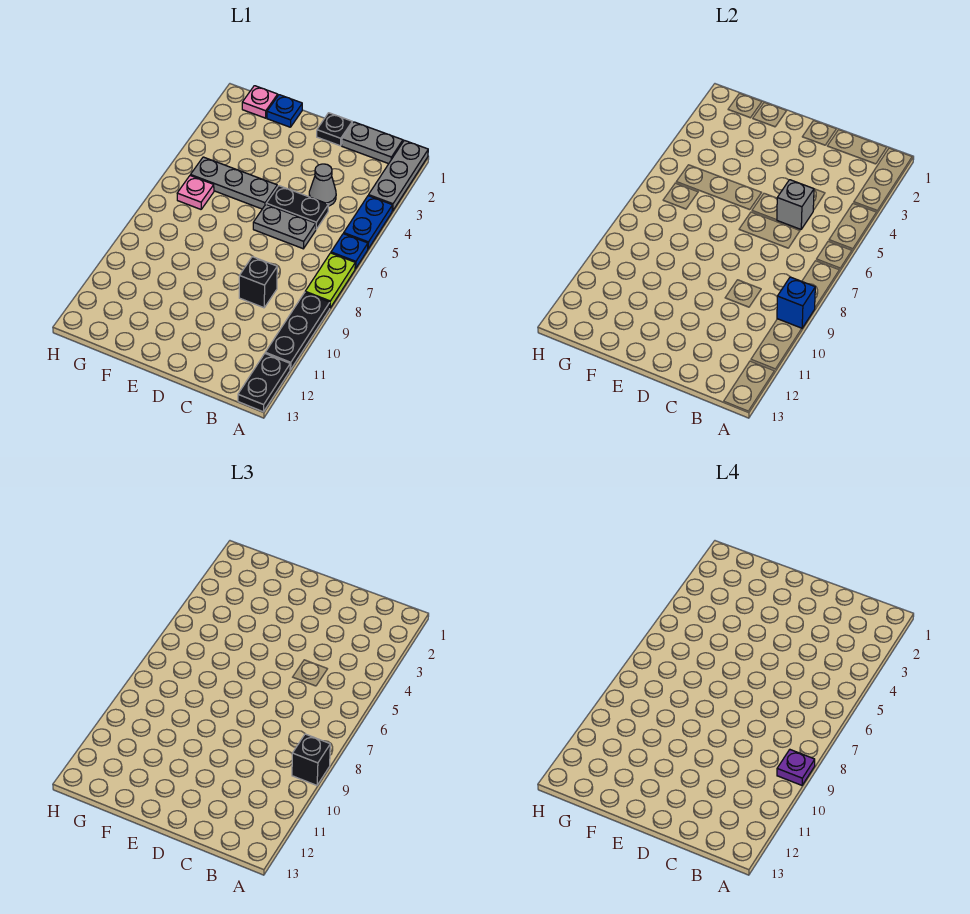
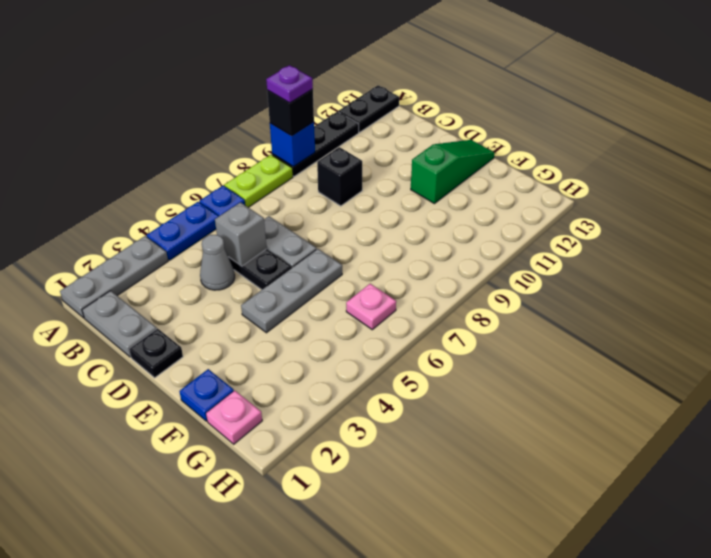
grey 1x3 plate [191,157,277,209] -> grey 1x3 plate turned to [241,249,342,333]
none -> green 1x3 slope [411,140,495,204]

